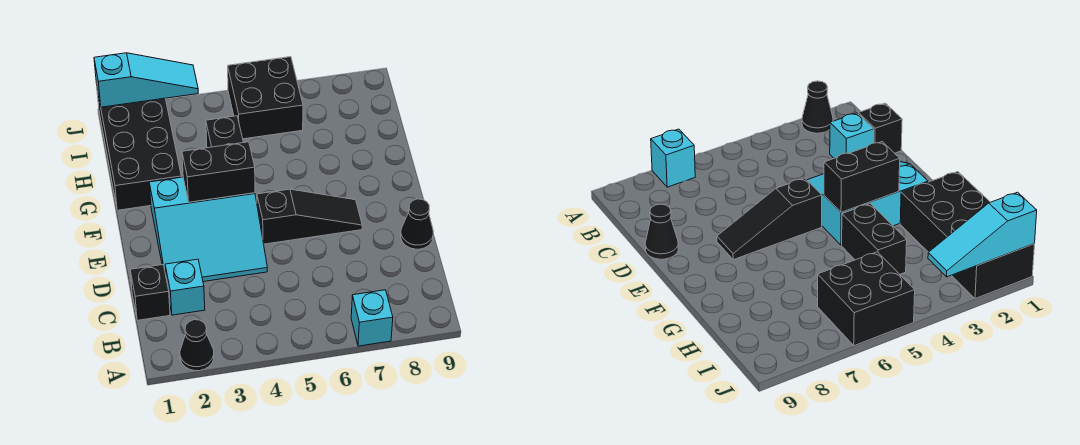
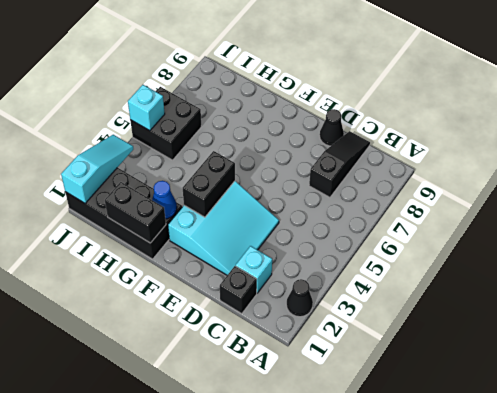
cyan 1x1 brick [351,290,393,346] -> cyan 1x1 brick moved to [128,85,165,131]
black 1x3 slope [257,189,362,244] -> black 1x3 slope moved to [309,131,370,197]
none -> blue 1x1 cone [152,181,177,219]
black 1x2 brick [206,116,244,148] -> black 1x2 brick moved to [105,182,166,243]

